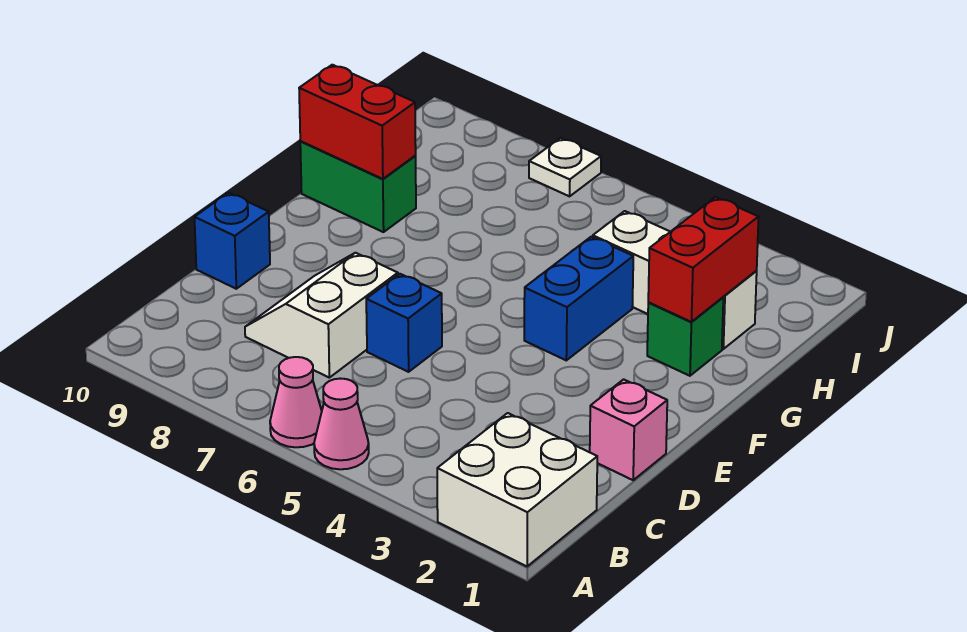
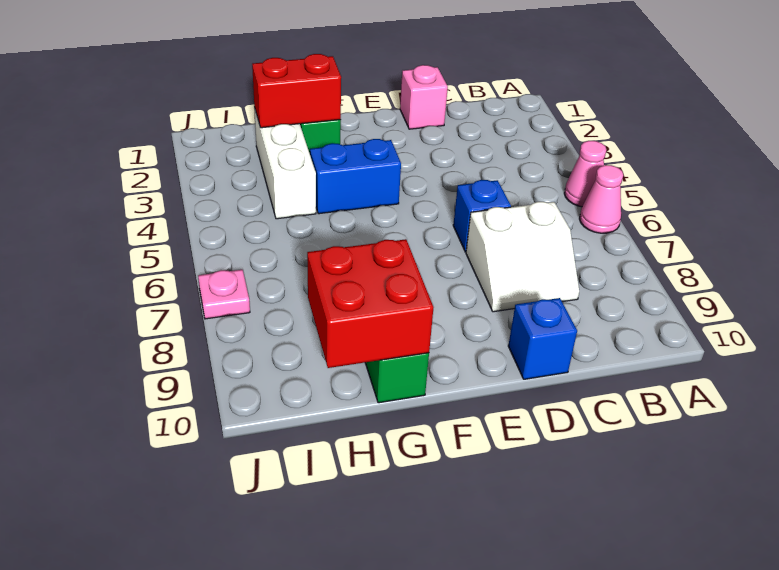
white 2x2 brick [437,413,597,566] -> none
red 1x2 brick [299,65,416,179] -> red 2x2 brick [307,239,434,368]
white 1x1 plate [529,138,601,196] -> pink 1x1 plate [198,270,250,319]

